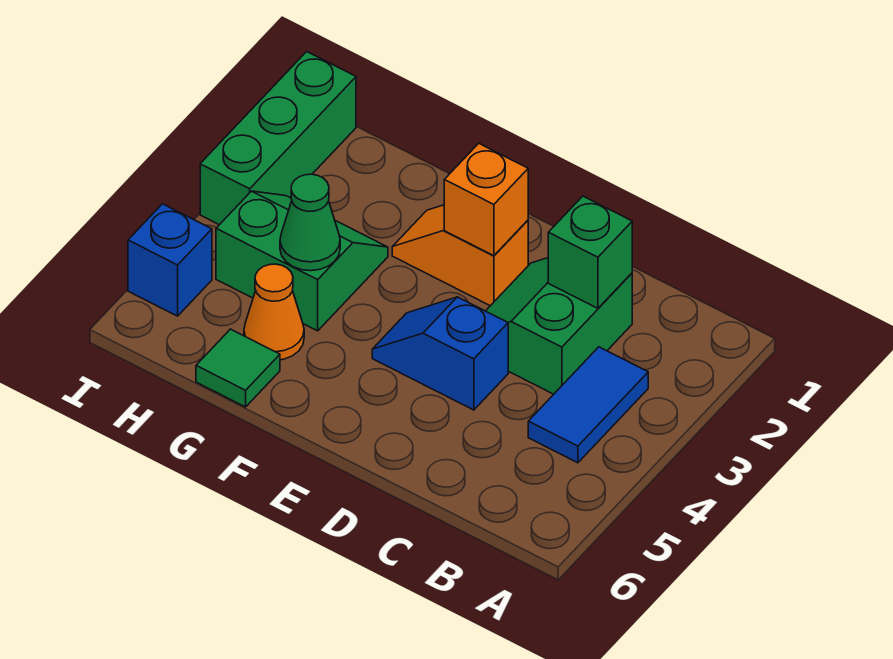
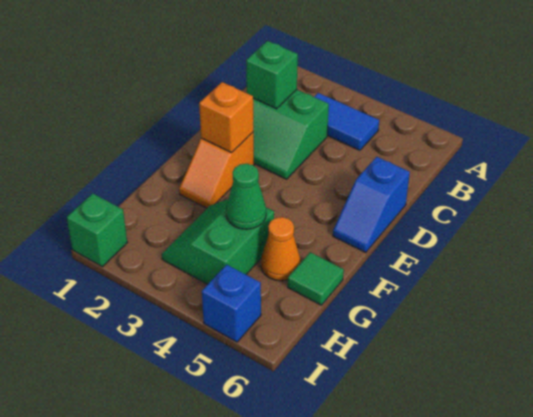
blue 1x2 slope [372,297,508,410] -> blue 1x2 slope moved to [333,157,410,252]
green 1x3 brick [200,52,356,225] -> green 1x1 brick [67,193,127,267]

